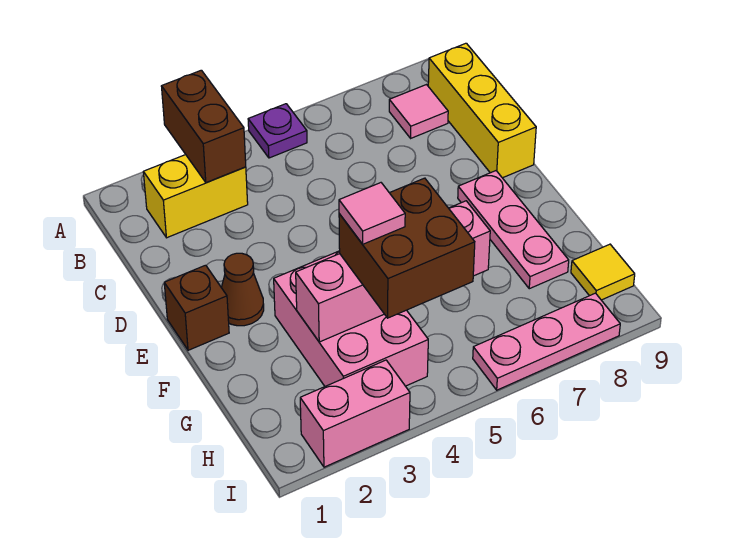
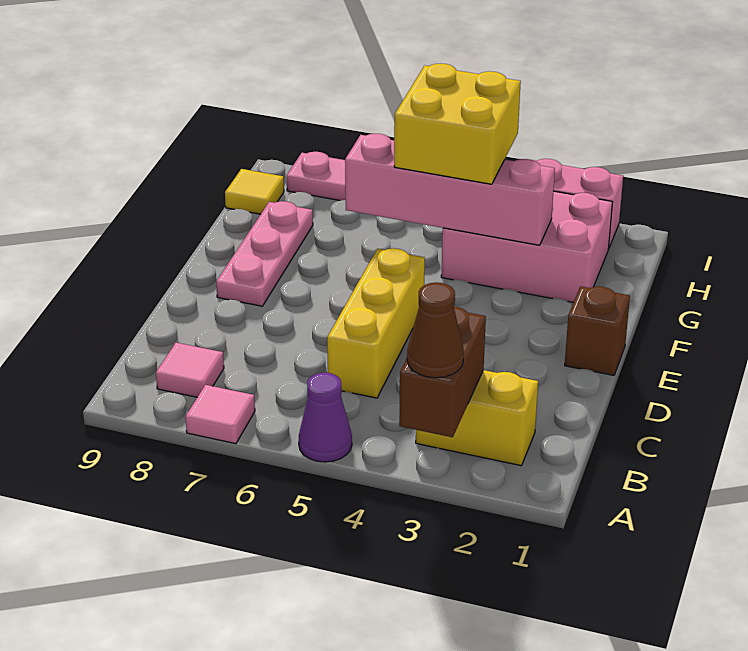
purple 1x1 plate [248,104,307,158] -> purple 1x1 cone [299,373,352,462]
yellow 1x3 brick [428,43,536,178] -> yellow 1x3 brick moved to [327,248,425,398]
brown 1x1 cone [221,253,264,326] -> brown 1x1 cone moved to [407,282,464,378]
pink 2x3 brick [274,251,428,386] -> pink 2x3 brick turned to [441,191,612,302]
brown 2x2 brick [339,178,475,318] -> yellow 2x2 brick [394,64,521,184]
pink 1x1 tile [339,183,405,244] -> pink 1x1 tile moved to [185,385,255,444]

